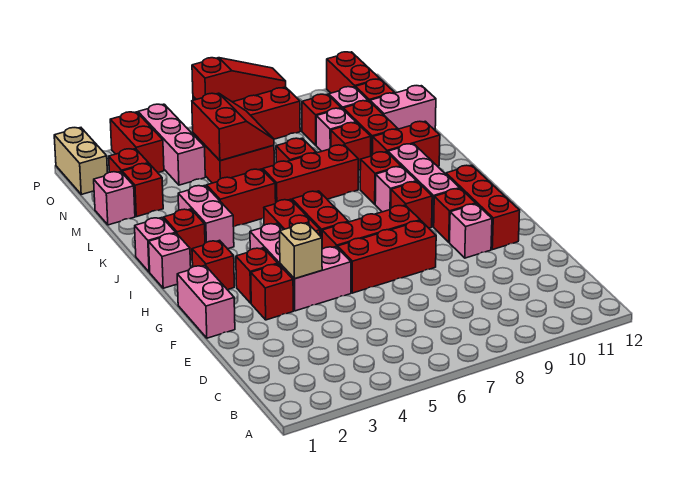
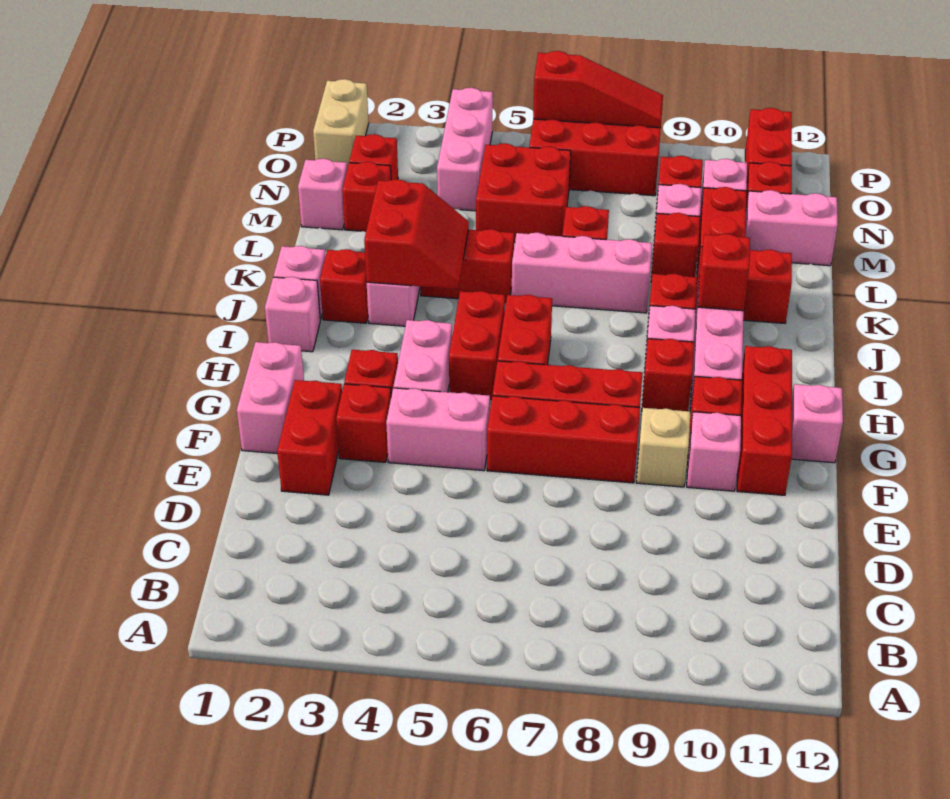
tan 1x1 brick [280,223,322,279] -> tan 1x1 brick moved to [636,408,690,487]
none -> pink 1x1 brick [791,384,843,463]
red 1x1 brick [192,240,234,290] -> red 1x1 brick moved to [698,234,750,311]
red 1x3 brick [263,145,359,202] -> pink 1x3 brick [512,232,652,313]
red 2x2 slope [192,93,274,161] -> red 2x2 slope moved to [364,179,469,289]
red 1x2 brick [110,112,164,172] -> red 1x2 brick moved to [277,380,342,495]

